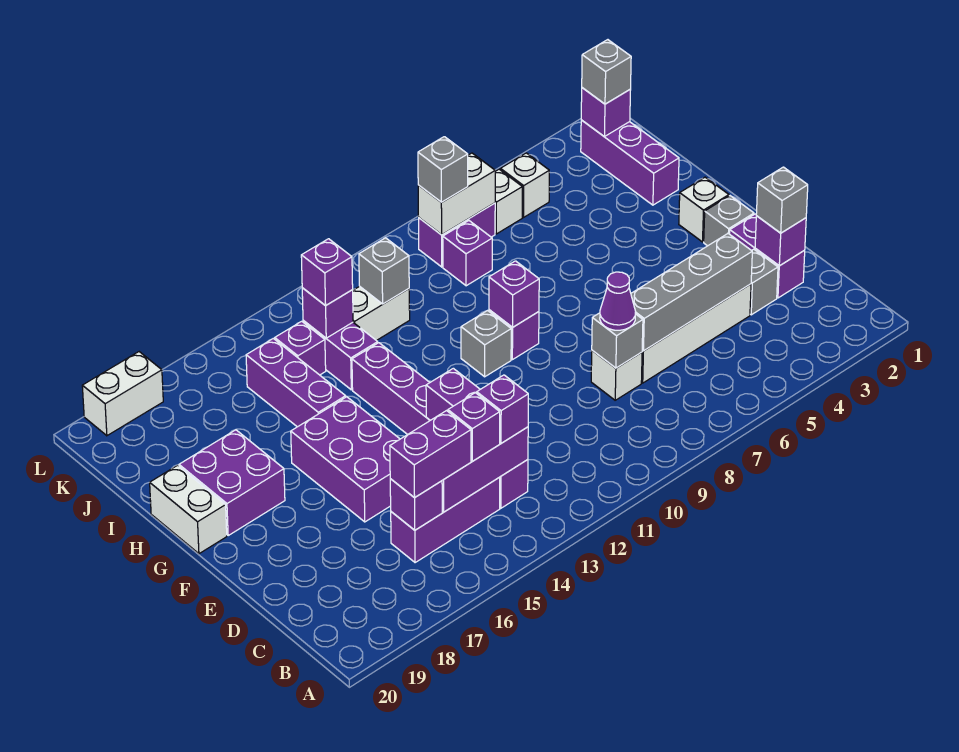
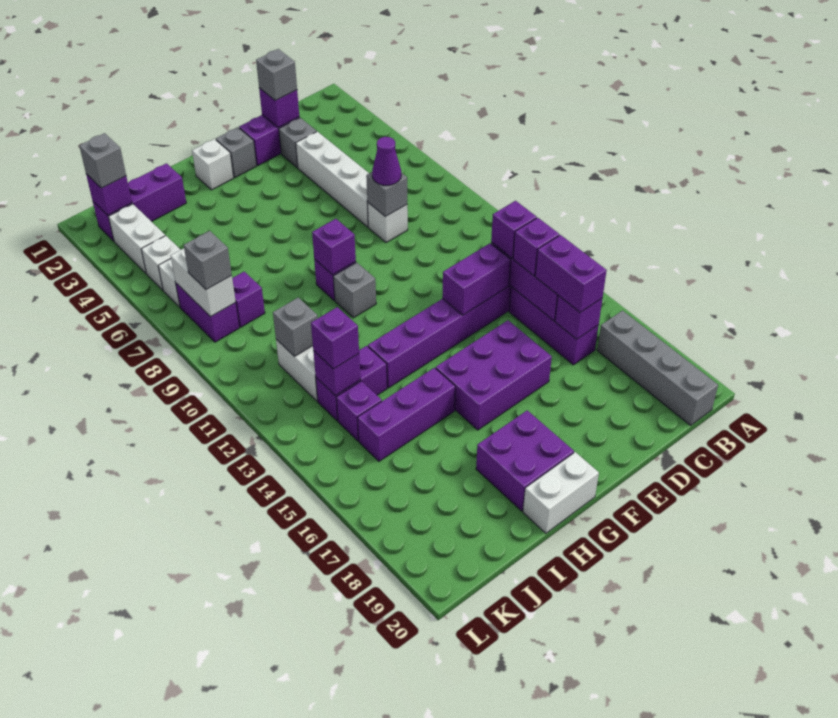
grey 1x4 brick [631,234,752,351] -> grey 1x4 brick moved to [597,311,718,425]
white 1x2 brick [82,352,163,436] -> white 1x2 brick moved to [109,204,165,273]

